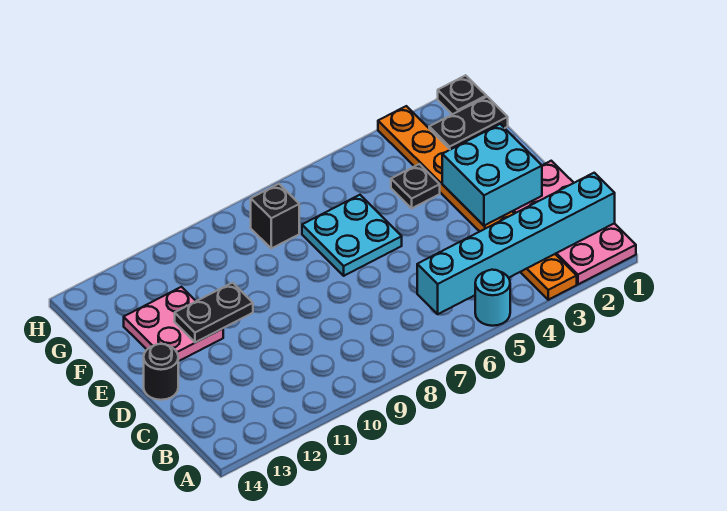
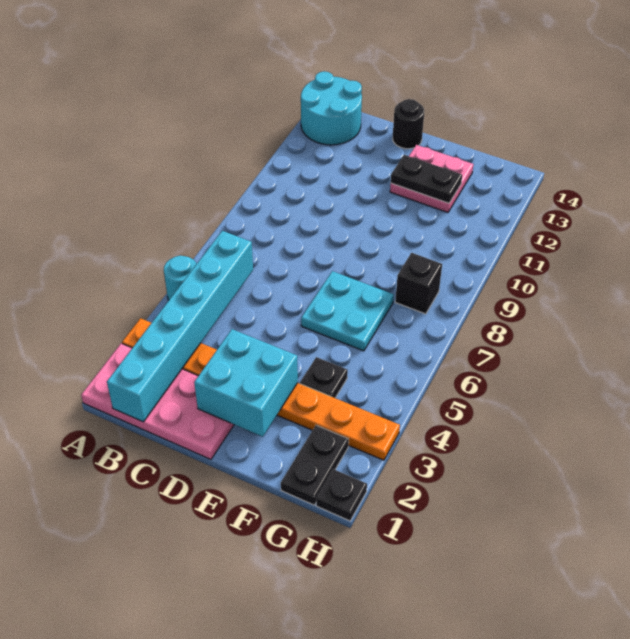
none -> cyan 2x2 round brick [301,71,362,145]
black 1x2 plate [175,283,253,343] -> black 1x2 plate turned to [391,155,462,203]

